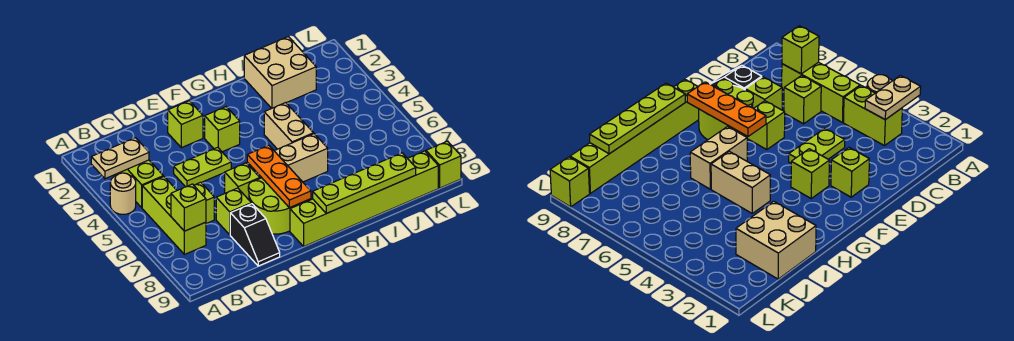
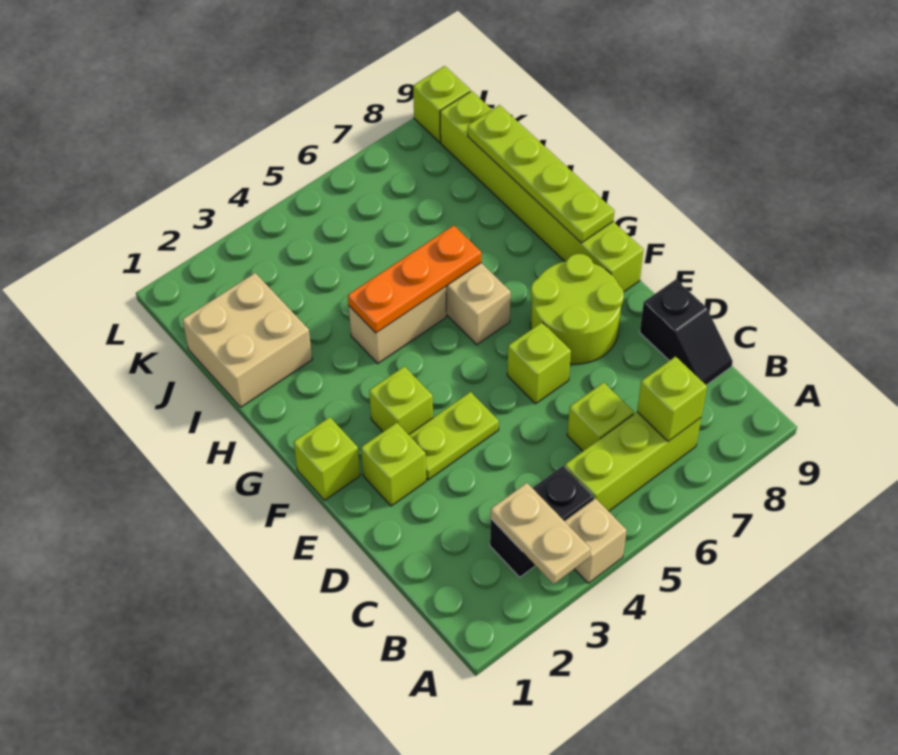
tan 1x1 round brick [110,173,136,214] -> tan 1x1 brick [565,498,627,583]
lime 1x2 brick [114,160,163,208] -> black 1x2 brick [490,466,594,577]
lime 1x2 plate [174,147,231,187] -> lime 1x2 plate turned to [409,392,499,480]
lime 1x1 brick [216,188,251,235] -> lime 1x1 brick moved to [294,417,360,500]
black 1x2 slope [230,204,280,266] -> black 1x2 slope turned to [640,280,733,385]
orange 1x3 plate [247,145,311,208] -> orange 1x3 plate moved to [348,225,481,333]

